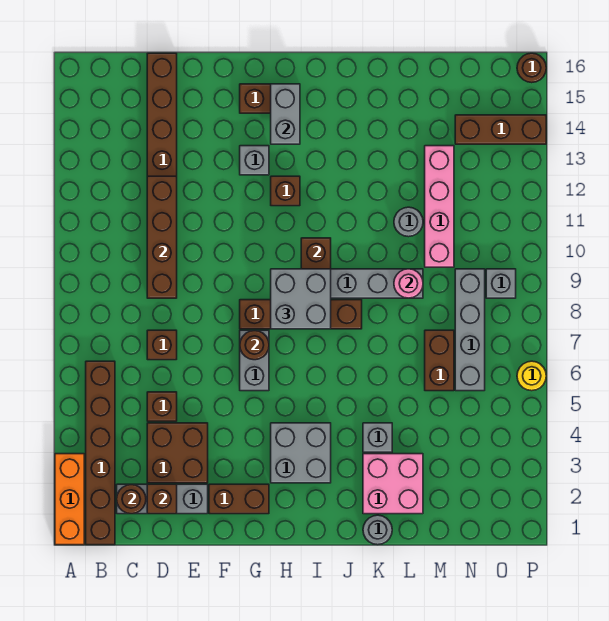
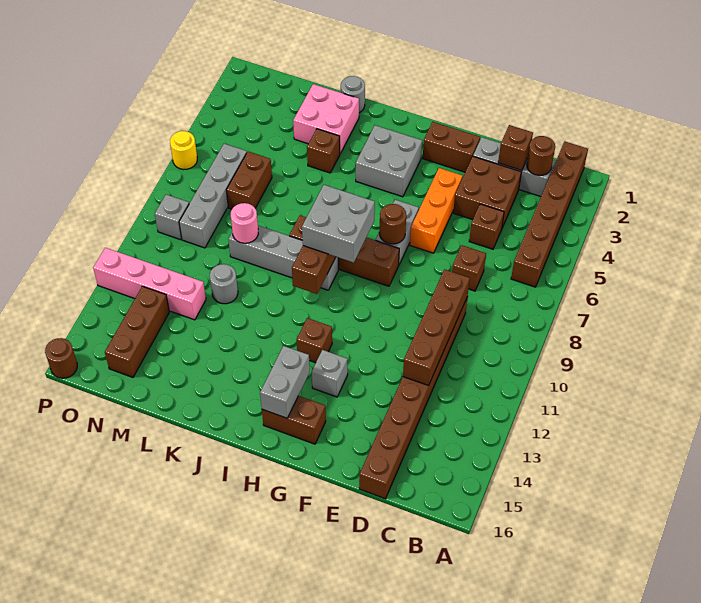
orange 1x3 brick [55,454,84,545] -> orange 1x3 brick moved to [410,168,462,253]
grey 1x1 brick [363,423,392,452] -> brown 1x1 brick [307,129,340,173]
pink 1x4 brick [425,146,454,267] -> pink 1x4 brick turned to [93,248,206,320]
brown 1x3 brick [455,115,546,144] -> brown 1x3 brick turned to [105,286,169,377]

